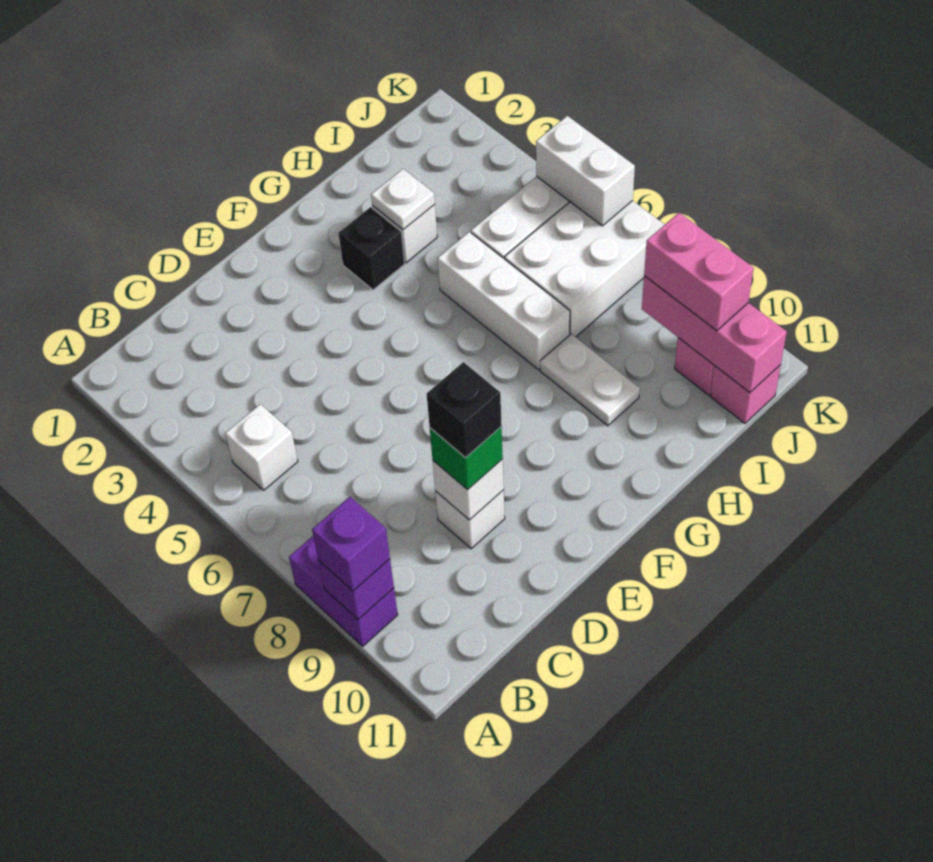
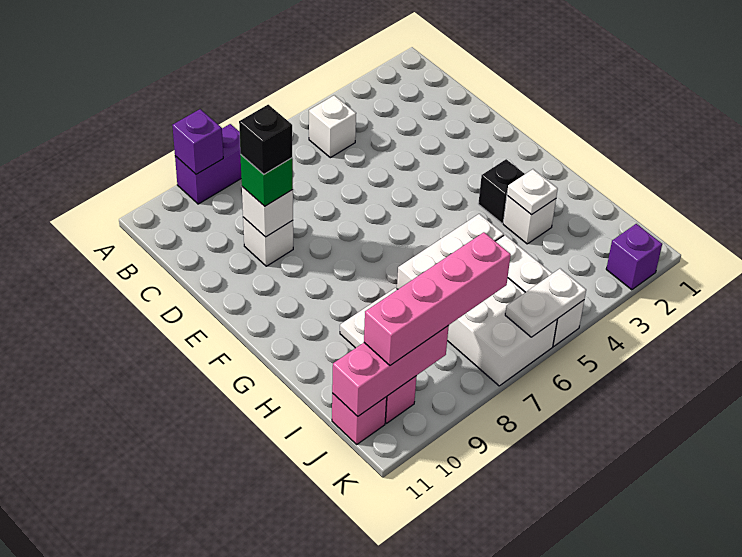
purple 1x1 brick [312,497,390,591] -> purple 1x1 brick moved to [606,224,662,290]
pink 1x2 brick [644,213,754,331] -> pink 1x4 brick [364,232,511,365]
white 1x2 brick [536,116,635,226] -> white 1x2 plate [505,269,586,337]

